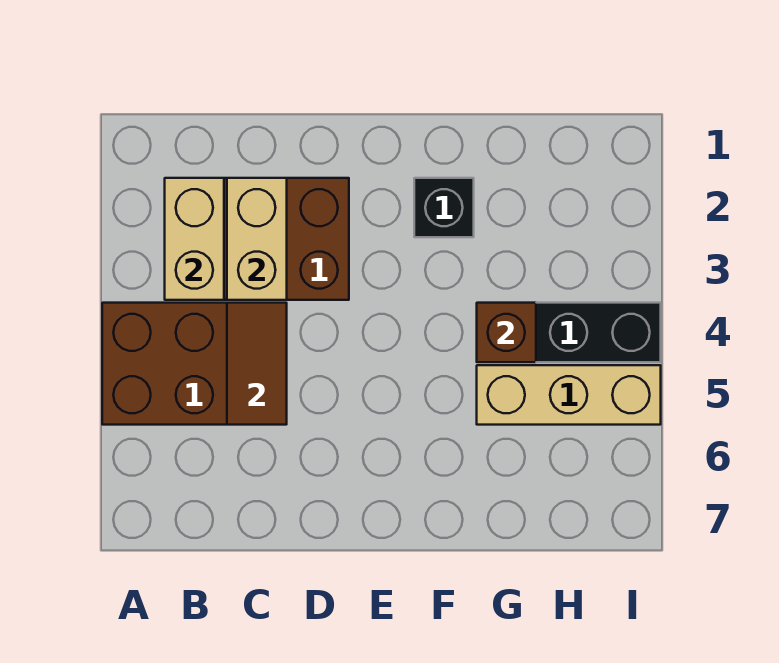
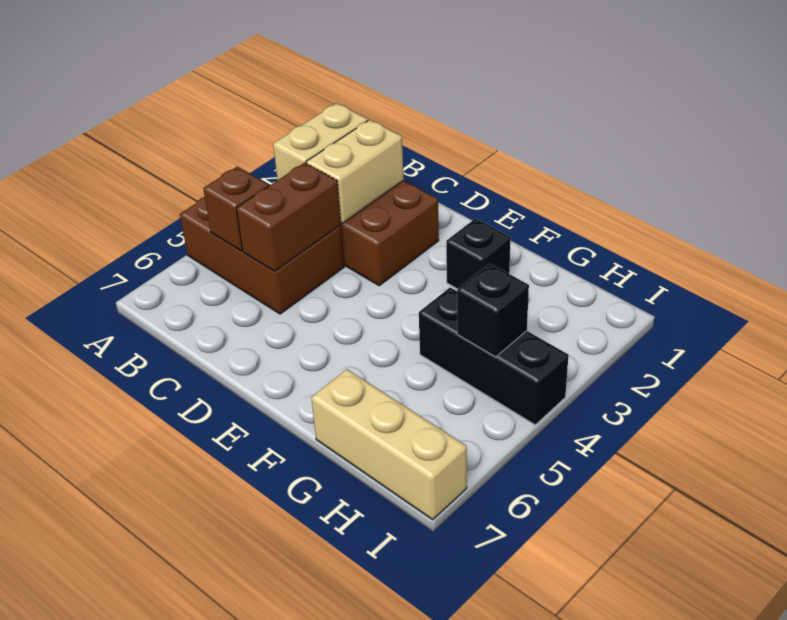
brown 1x2 tile [227,303,287,425] -> brown 1x2 brick [236,163,341,272]
brown 1x1 brick [477,303,536,362] -> brown 1x1 brick moved to [203,167,269,251]
tan 1x3 brick [477,365,661,425] -> tan 1x3 brick moved to [311,369,467,520]
none -> black 1x1 brick [457,263,529,357]

